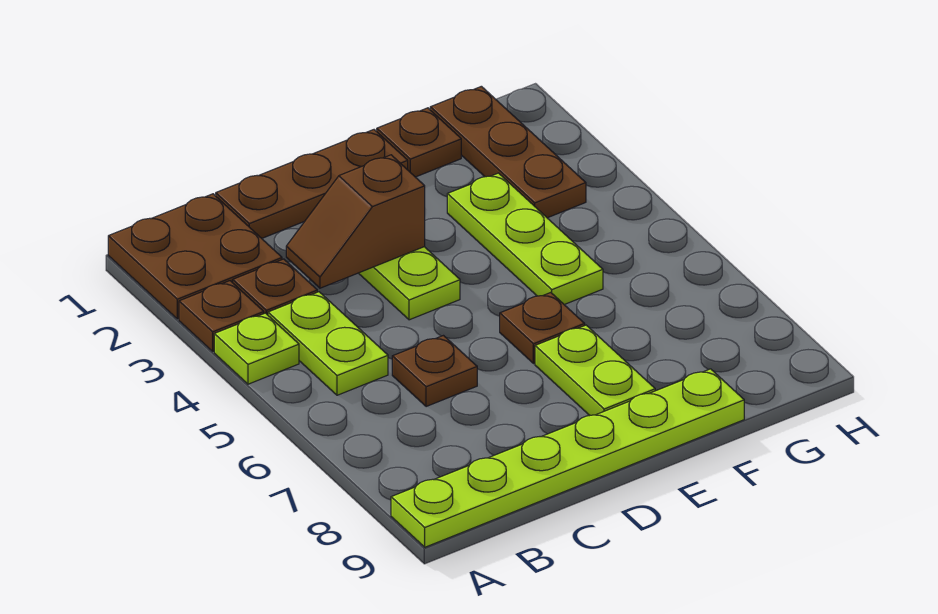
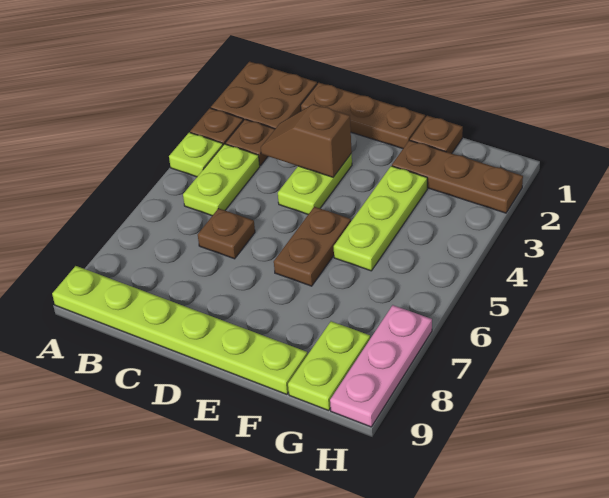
brown 1x1 plate [500,293,585,364] -> brown 1x2 plate [274,207,351,286]
lime 1x2 plate [535,325,655,415] -> lime 1x2 plate moved to [288,321,370,411]
brown 1x3 plate [430,86,586,218] -> brown 1x3 plate turned to [392,140,523,213]
none -> pink 1x3 plate [330,305,432,427]

